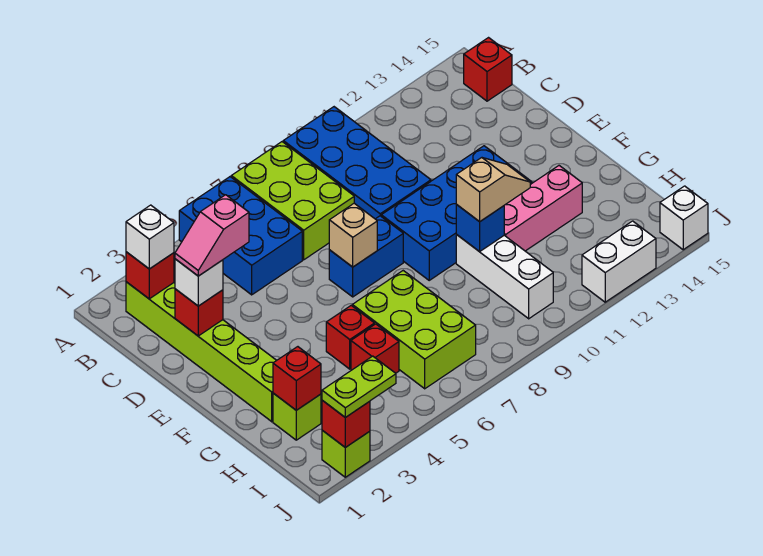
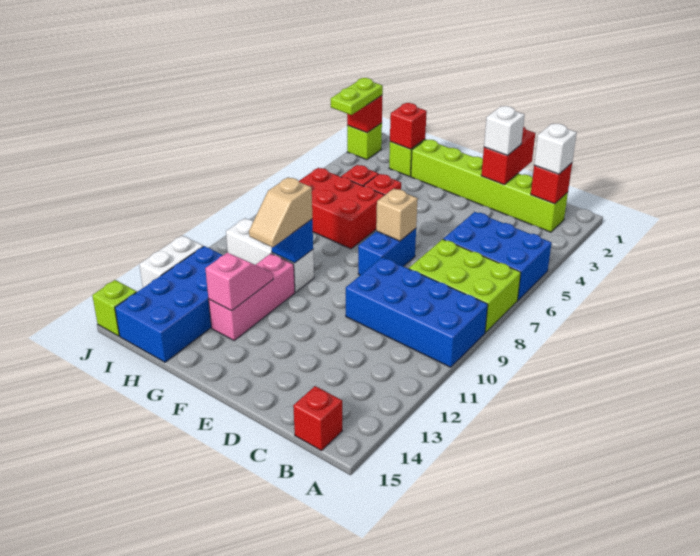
red 1x1 brick [175,289,223,336] -> red 1x2 brick [481,127,535,185]
pink 1x2 slope [175,195,249,276] -> pink 1x2 slope moved to [205,253,273,311]
blue 2x4 brick [381,146,532,280] -> blue 2x4 brick moved to [115,246,223,362]
lime 2x3 brick [352,271,476,389] -> red 2x3 brick [299,168,384,249]
white 1x1 brick [660,186,708,250] -> lime 1x1 brick [92,280,137,336]

